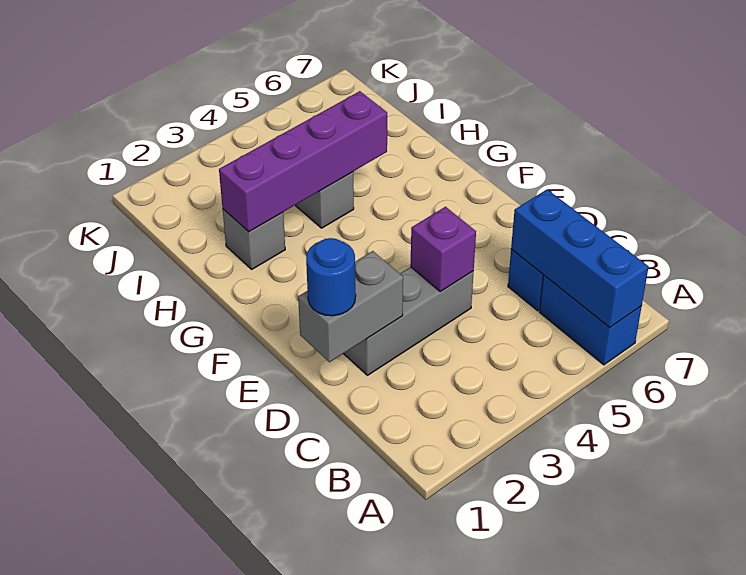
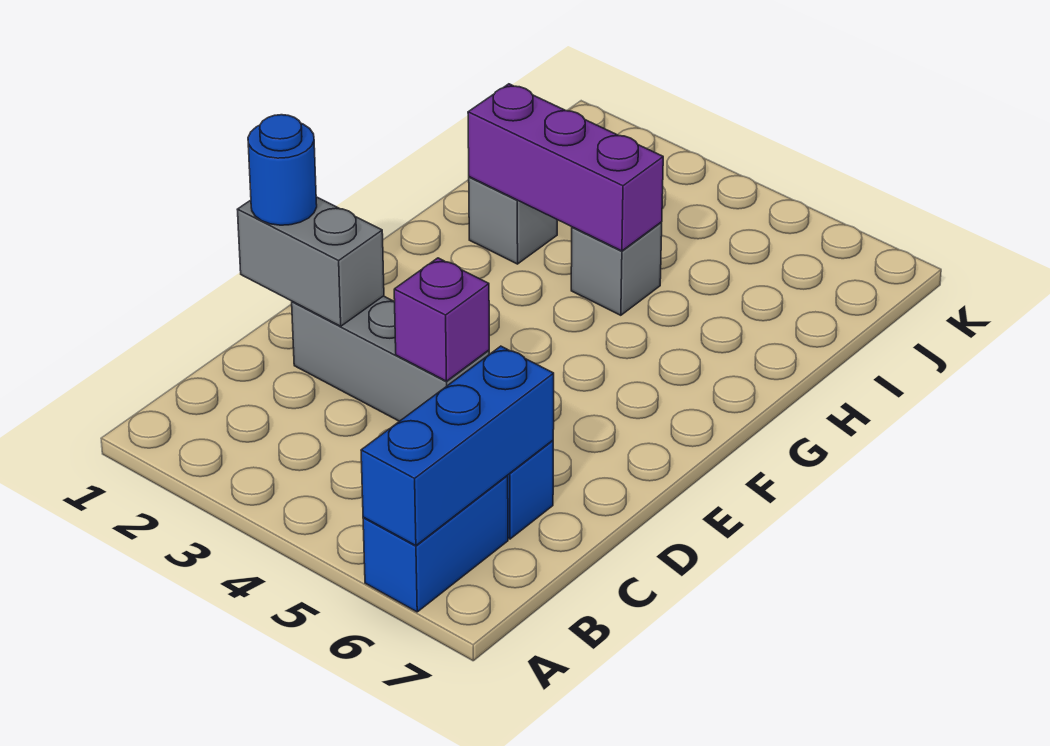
purple 1x4 brick [219,91,387,232] -> purple 1x3 brick [468,84,663,251]

